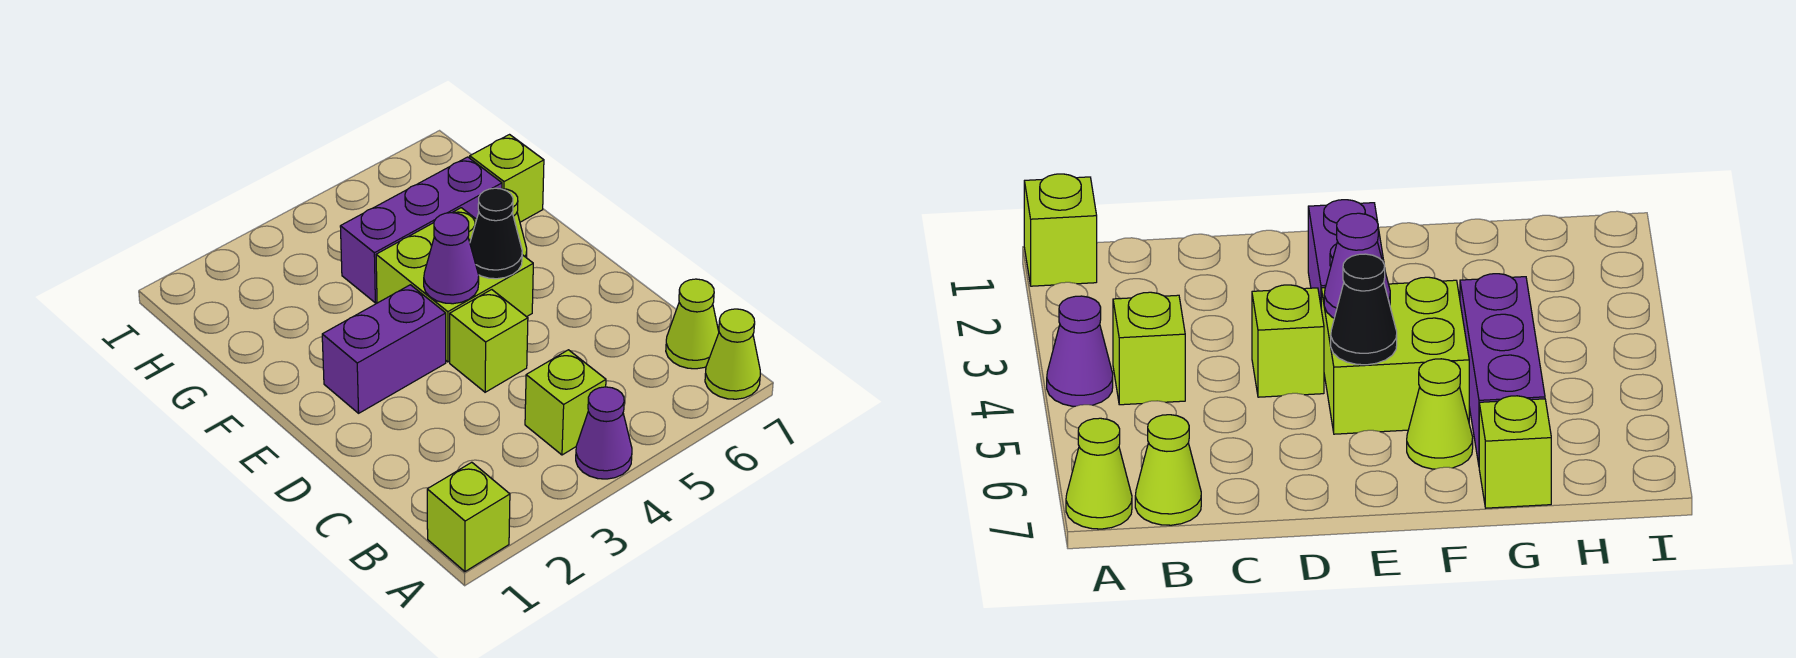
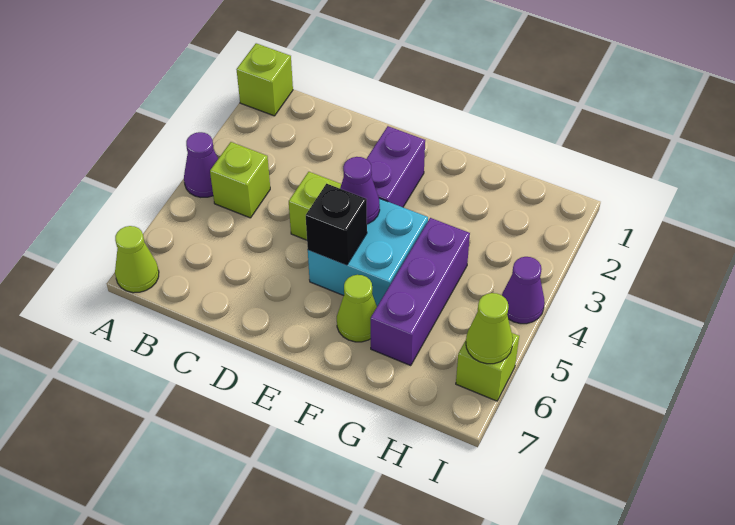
lime 1x1 cone [666,279,719,369] -> lime 1x1 cone moved to [466,293,513,364]
lime 2x2 brick [376,208,533,362] -> cyan 2x2 brick [308,198,428,306]
black 1x1 cone [470,188,522,279] -> black 1x1 brick [306,184,367,265]
lime 1x1 brick [470,135,544,222] -> lime 1x1 brick moved to [456,333,519,401]
none -> purple 1x1 cone [502,257,545,324]

